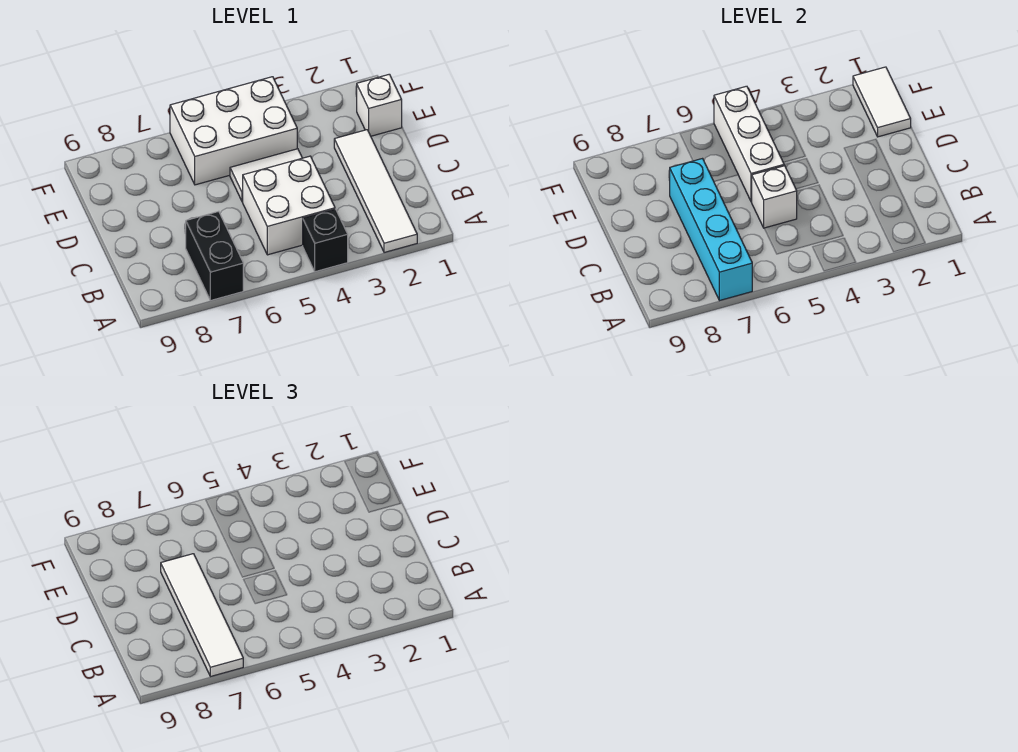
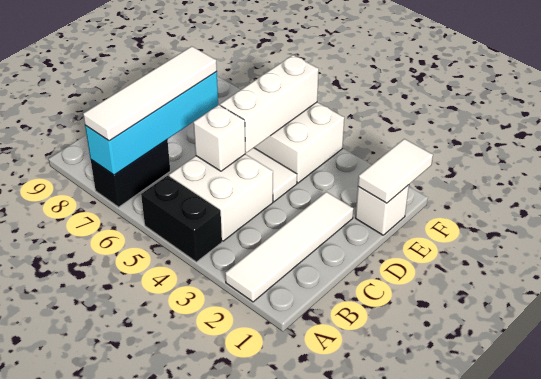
black 1x1 brick [303,209,348,272] -> black 1x2 brick [141,176,222,262]

